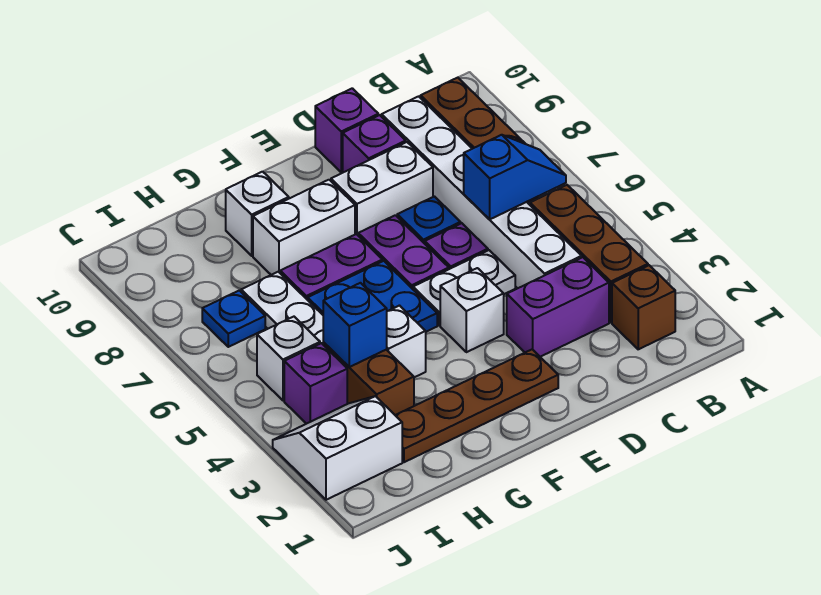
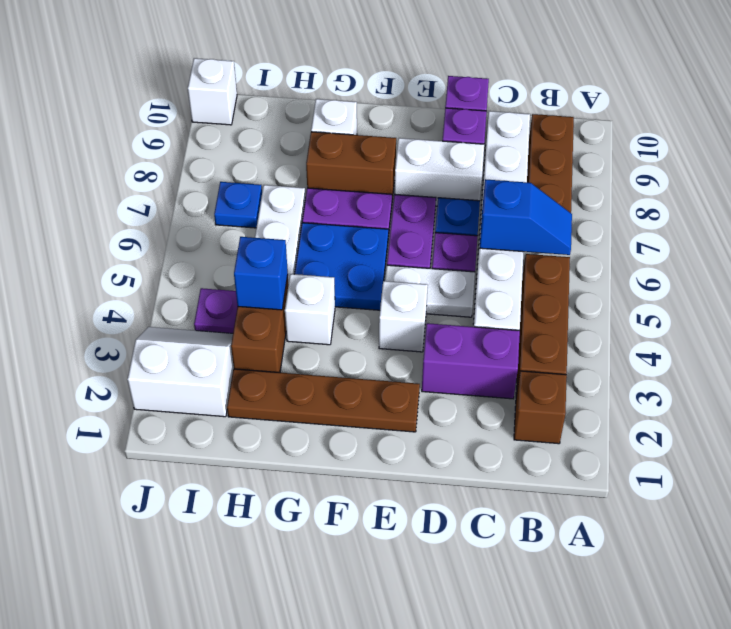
white 1x2 brick [253,180,355,275] -> brown 1x2 brick [306,132,396,199]
purple 1x1 brick [284,343,347,424] -> purple 1x1 plate [194,288,238,333]
white 1x1 brick [257,317,320,401] -> white 1x1 brick moved to [188,58,237,125]

